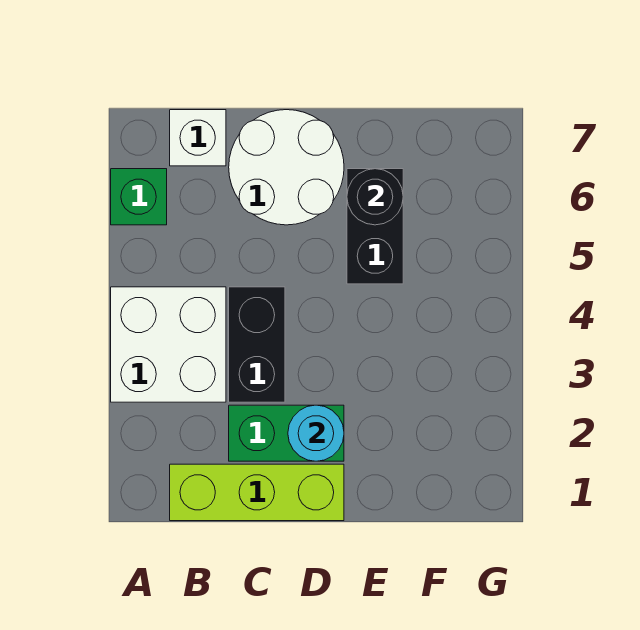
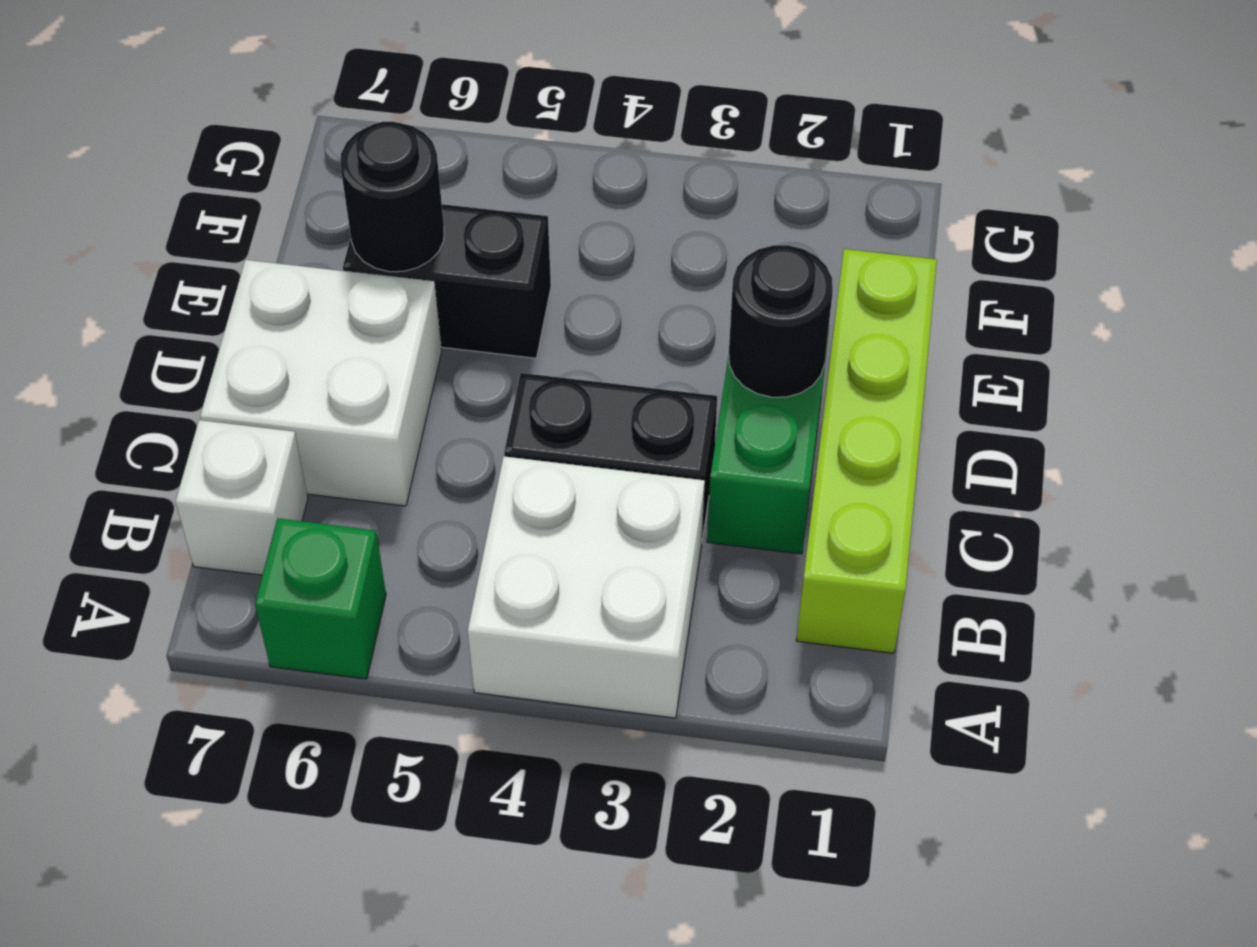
lime 1x3 brick [170,464,344,521] -> lime 1x4 brick [796,249,937,653]
white 2x2 round brick [229,110,344,225] -> white 2x2 brick [200,260,442,506]
cyan 1x1 round brick [288,405,344,461] -> black 1x1 round brick [729,245,833,397]

